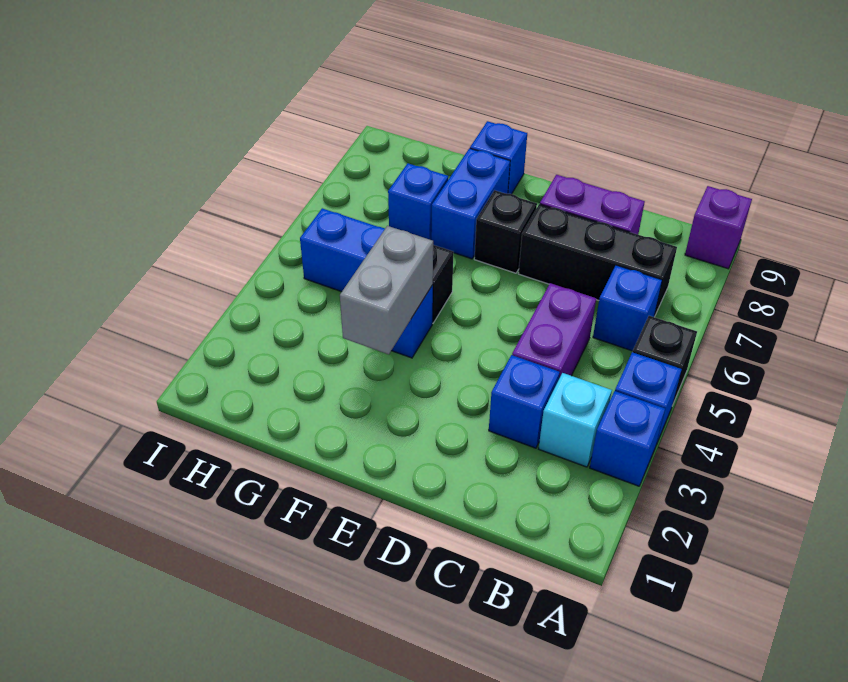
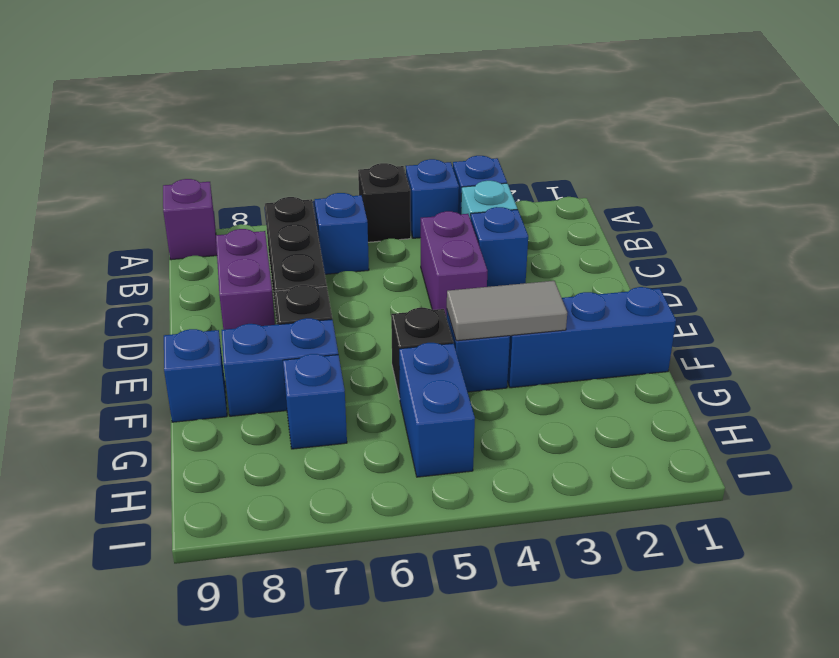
purple 1x2 brick [512,283,596,378] -> purple 1x2 brick turned to [421,211,488,317]
none -> blue 1x3 brick [507,287,676,388]
grey 1x2 brick [340,226,433,354] -> grey 1x2 tile [447,281,567,341]

